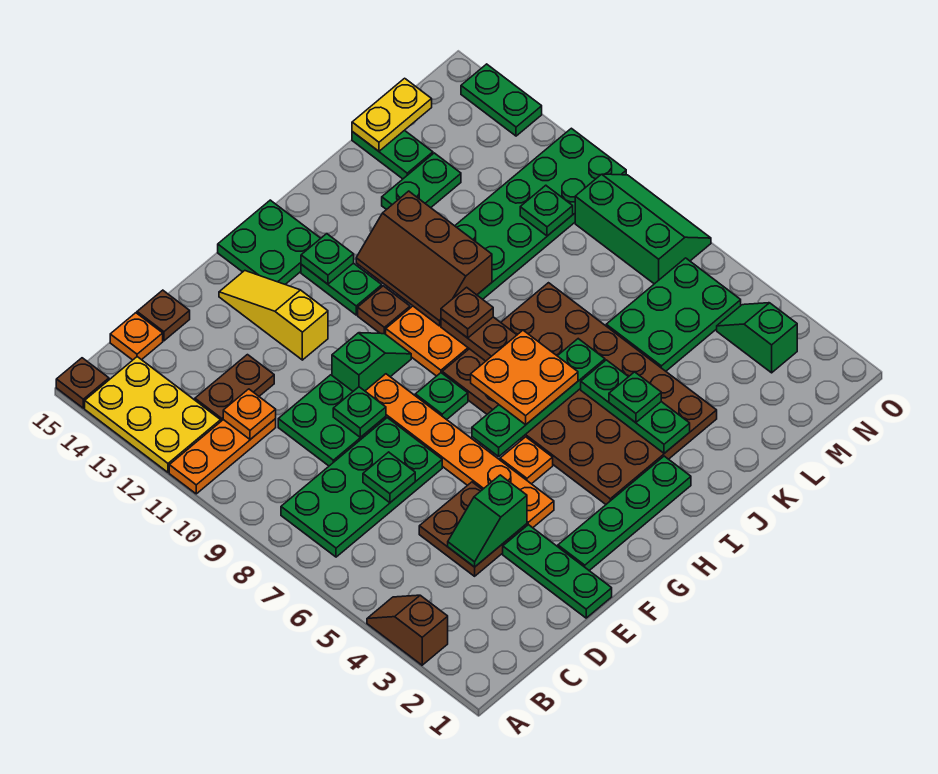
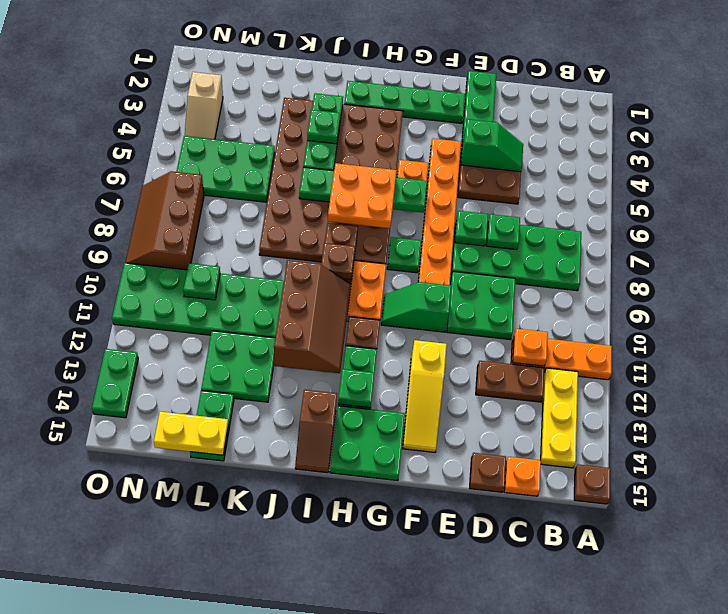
brown 1x2 slope [367,595,448,665] -> brown 1x2 slope moved to [295,390,337,473]
yellow 2x3 plate [85,357,221,472] -> yellow 1x3 plate [541,368,578,468]
green 1x1 plate [333,387,386,437] -> green 1x1 plate moved to [455,211,488,246]
green 1x2 plate [382,153,461,210] -> green 2x2 plate [201,331,275,402]
green 1x2 slope [717,303,797,373] -> tan 1x2 slope [185,72,223,139]
green 2x3 slope [575,174,711,284] -> brown 2x3 slope [125,171,204,270]

